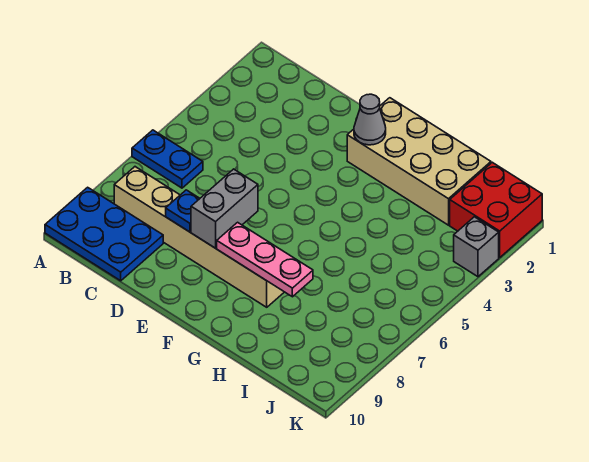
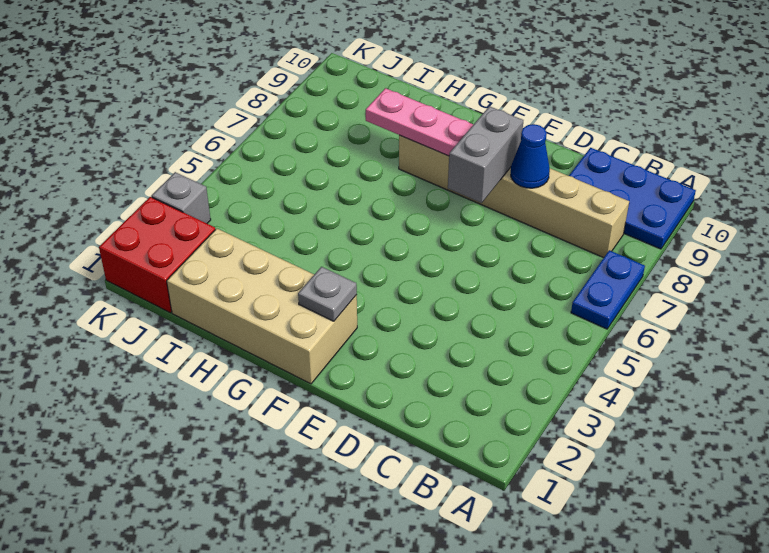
blue 1x2 plate [132,130,203,188] -> blue 1x2 plate turned to [571,250,645,329]
blue 1x1 plate [166,190,200,232] -> blue 1x1 cone [511,124,550,188]
grey 1x1 cone [354,94,386,145] -> grey 1x1 plate [298,267,357,321]

